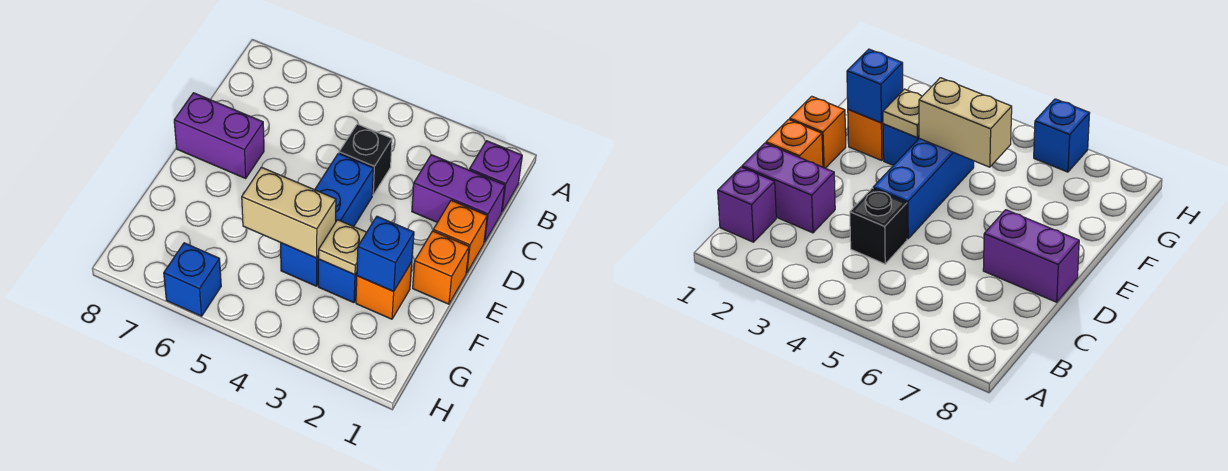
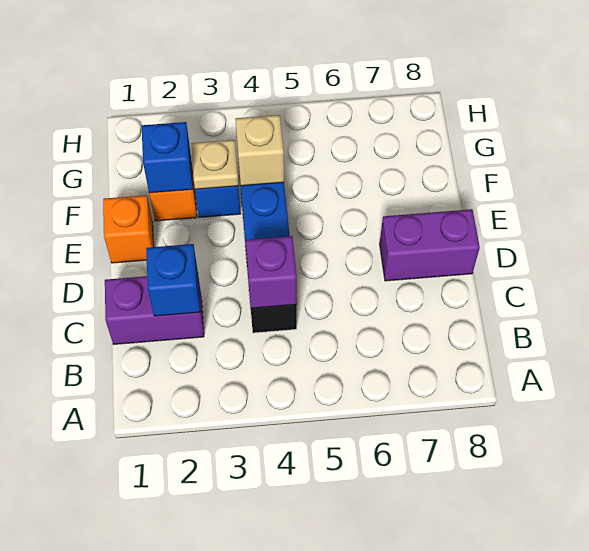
purple 1x1 brick [470,141,522,211] -> purple 1x1 brick moved to [245,236,297,308]
orange 1x1 brick [433,200,487,273] -> none
tan 1x2 brick [242,167,336,258] -> tan 1x1 brick [235,115,284,186]
blue 1x1 brick [164,243,221,316] -> blue 1x1 brick moved to [146,244,200,316]

